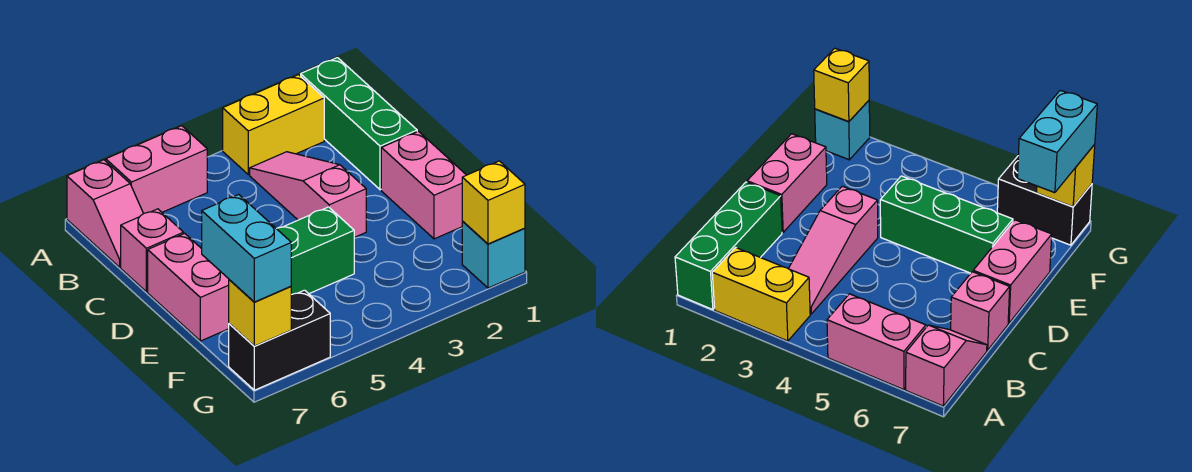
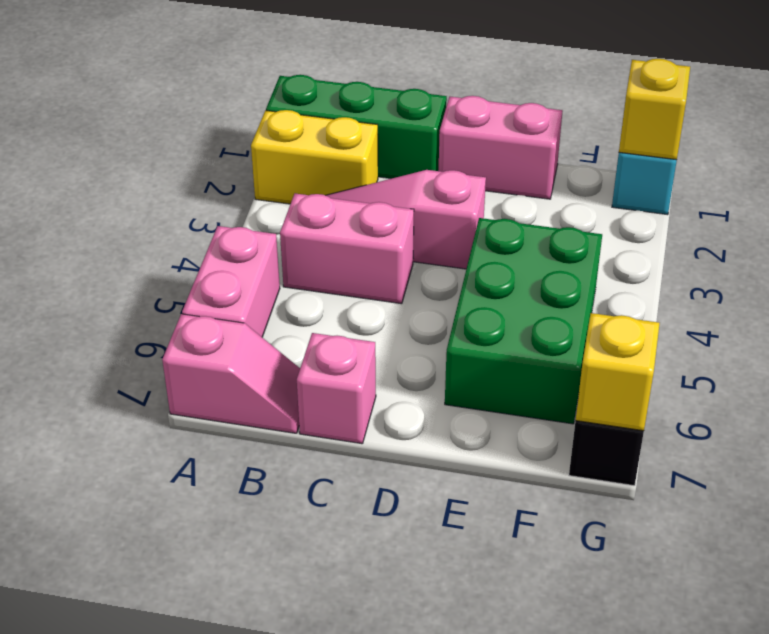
yellow 1x2 brick [223,75,324,175] -> yellow 1x2 brick turned to [251,110,378,204]
pink 1x2 brick [148,234,229,341] -> pink 1x2 brick moved to [280,193,414,304]
green 1x3 brick [276,207,354,295] -> green 2x3 brick [445,218,602,424]
cyan 1x2 brick [202,195,291,302] -> none

